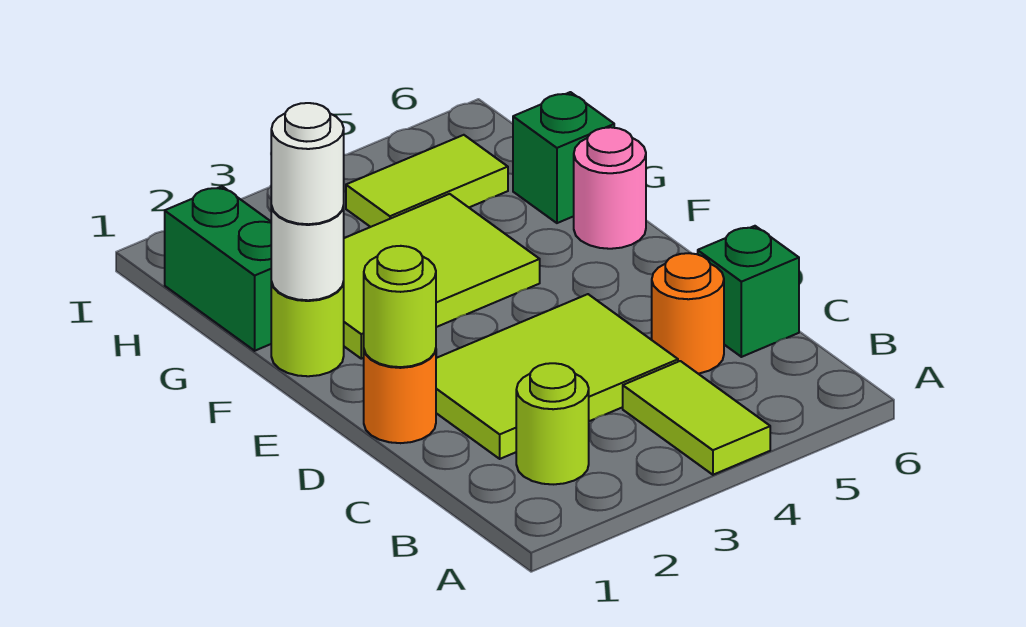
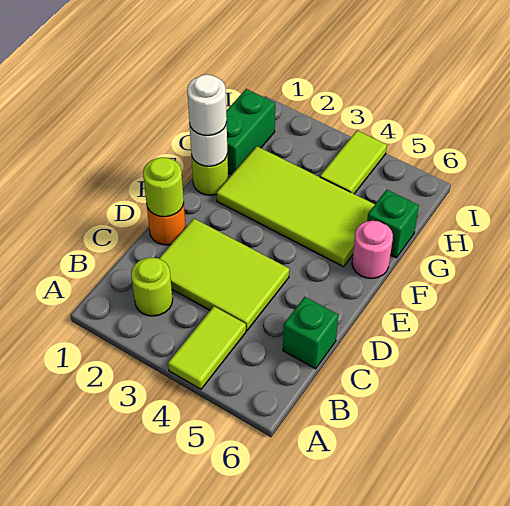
orange 1x1 round brick [652,253,724,374] -> none
lime 2x3 tile [343,194,540,359] -> lime 2x4 tile [216,146,375,267]
lime 1x2 tile [346,135,508,227] -> lime 1x2 tile turned to [320,131,387,194]

